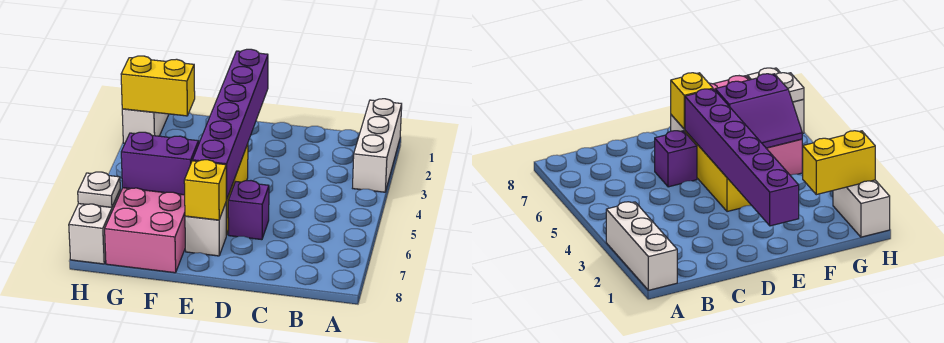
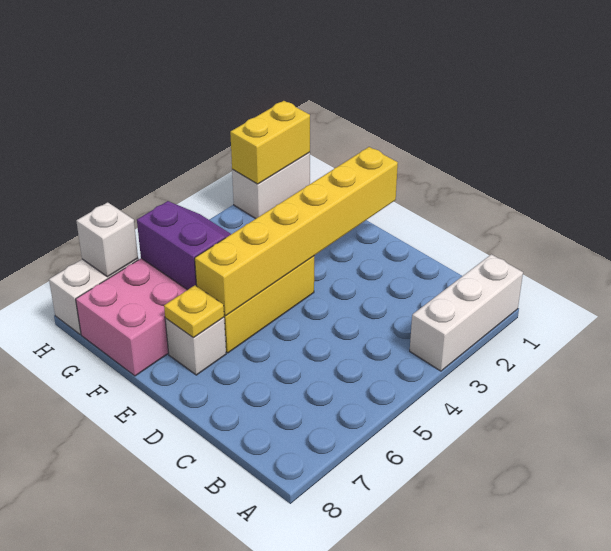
purple 1x1 brick [228,181,269,240] -> none
purple 1x6 brick [192,49,268,199] -> yellow 1x6 brick [195,147,398,316]
yellow 1x1 brick [184,160,227,220] -> yellow 1x1 plate [164,285,224,338]
yellow 1x2 brick [121,56,195,116] -> yellow 1x2 brick turned to [230,101,310,184]
white 1x1 plate [78,172,120,207] -> white 1x1 brick [76,202,138,277]

